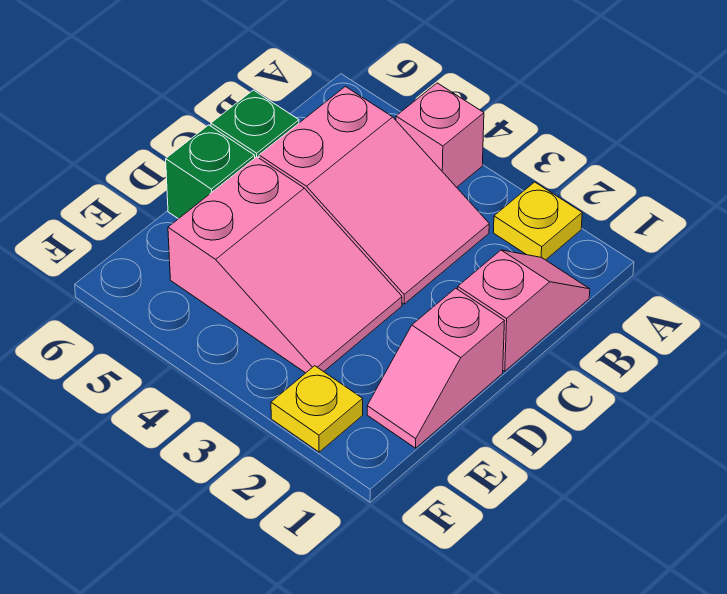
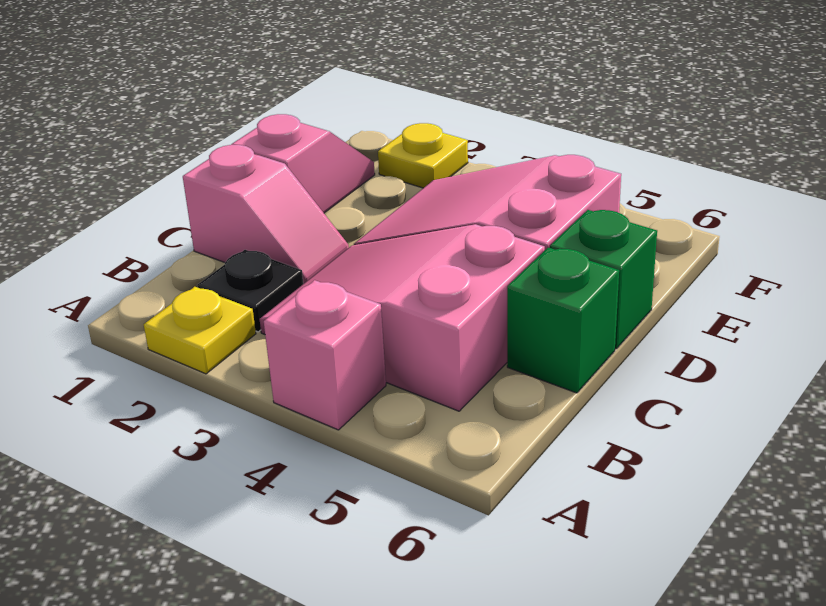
pink 1x2 slope [458,250,590,371] -> pink 1x2 slope turned to [183,144,349,284]
none -> black 1x1 plate [197,250,303,332]

